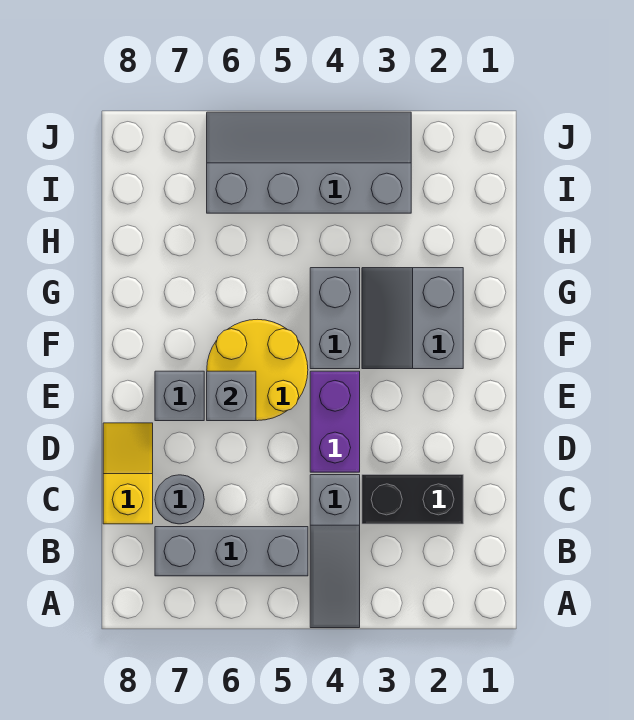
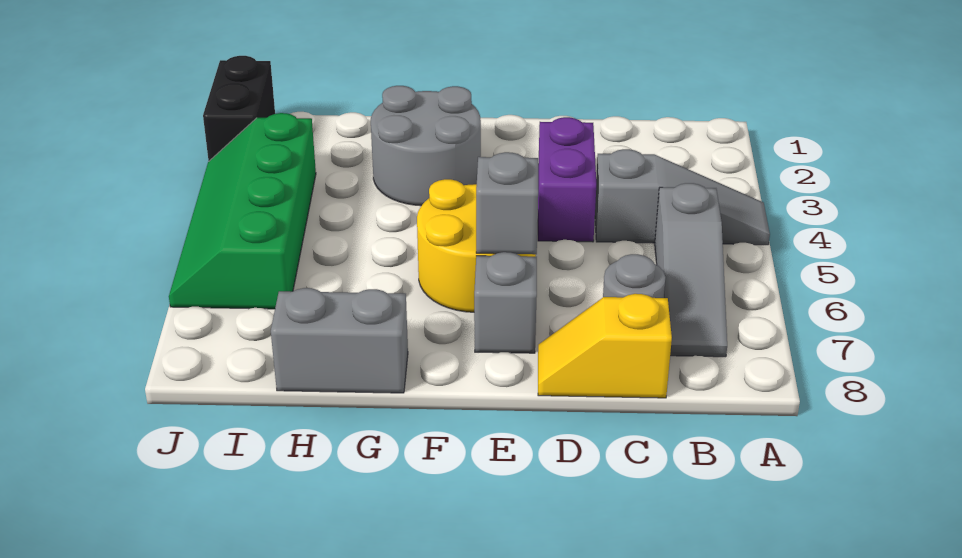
grey 1x3 brick [155,527,308,576] -> grey 1x3 slope [655,183,727,357]
black 1x2 brick [362,475,463,524] -> black 1x2 brick moved to [203,56,275,161]
purple 1x2 brick [310,371,360,472] -> purple 1x2 brick turned to [538,117,596,242]
grey 2x2 slope [362,268,463,369] -> grey 2x2 round brick [371,86,481,206]
grey 1x2 brick [310,268,360,369] -> grey 1x2 brick moved to [271,288,408,393]
grey 2x4 slope [207,112,411,213] -> green 2x4 slope [169,113,316,309]

